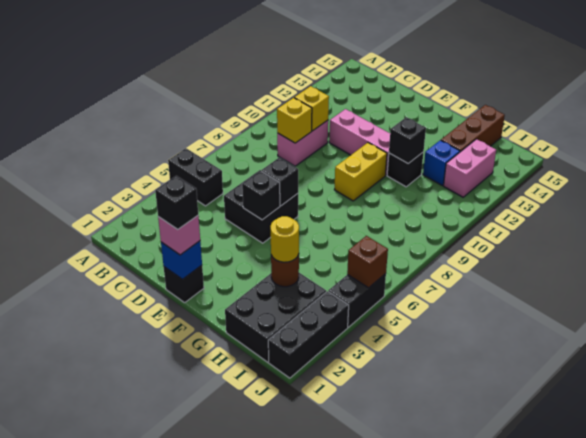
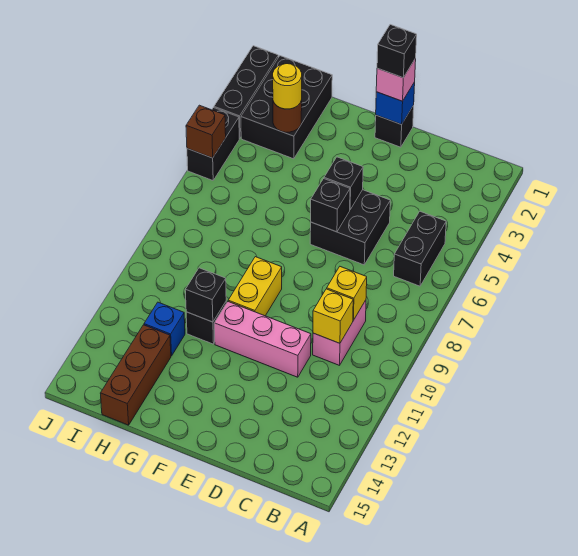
black 1x2 brick [168,148,223,206] -> black 1x2 brick turned to [394,211,446,286]
pink 1x2 brick [444,139,496,197] -> none

